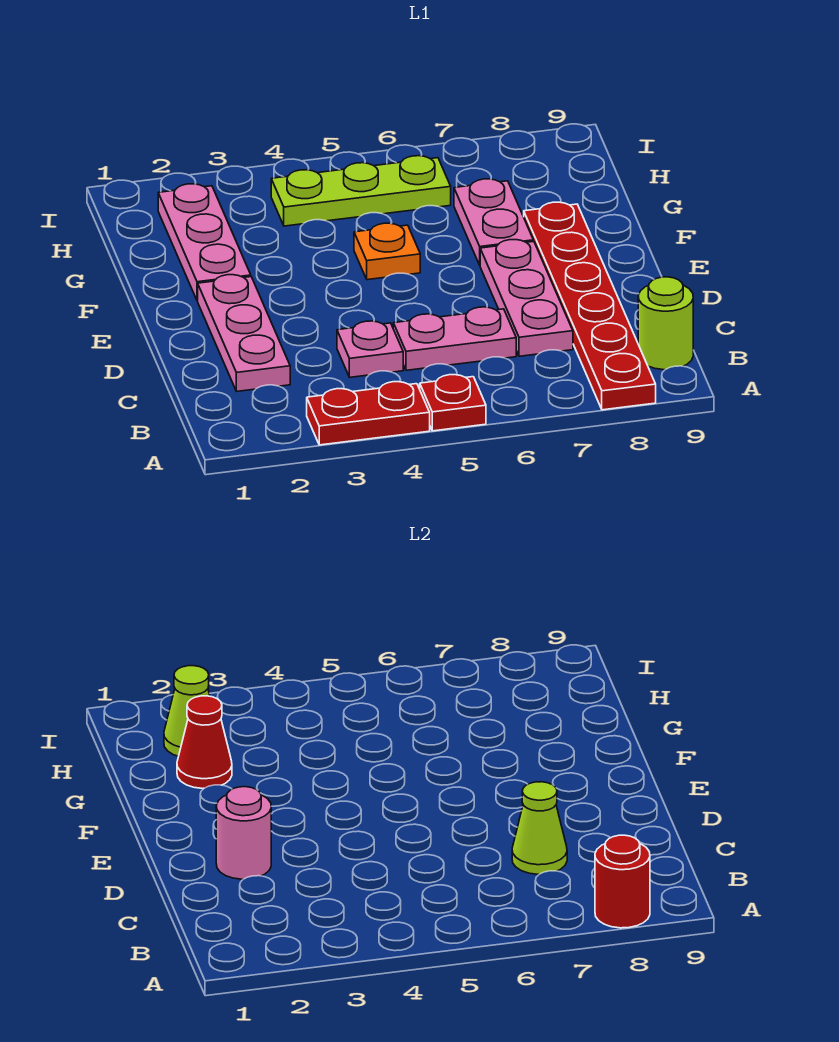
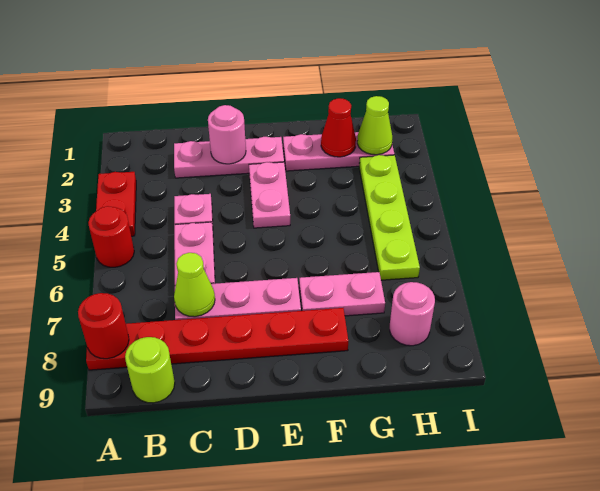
red 1x1 plate [420,375,486,431] -> red 1x1 round brick [88,206,134,267]
none -> pink 1x2 plate [249,162,290,228]
orange 1x1 plate [354,223,420,280] -> none
lime 1x3 plate [271,156,451,226] -> lime 1x4 plate [359,155,420,280]
none -> pink 1x1 round brick [390,282,435,346]

